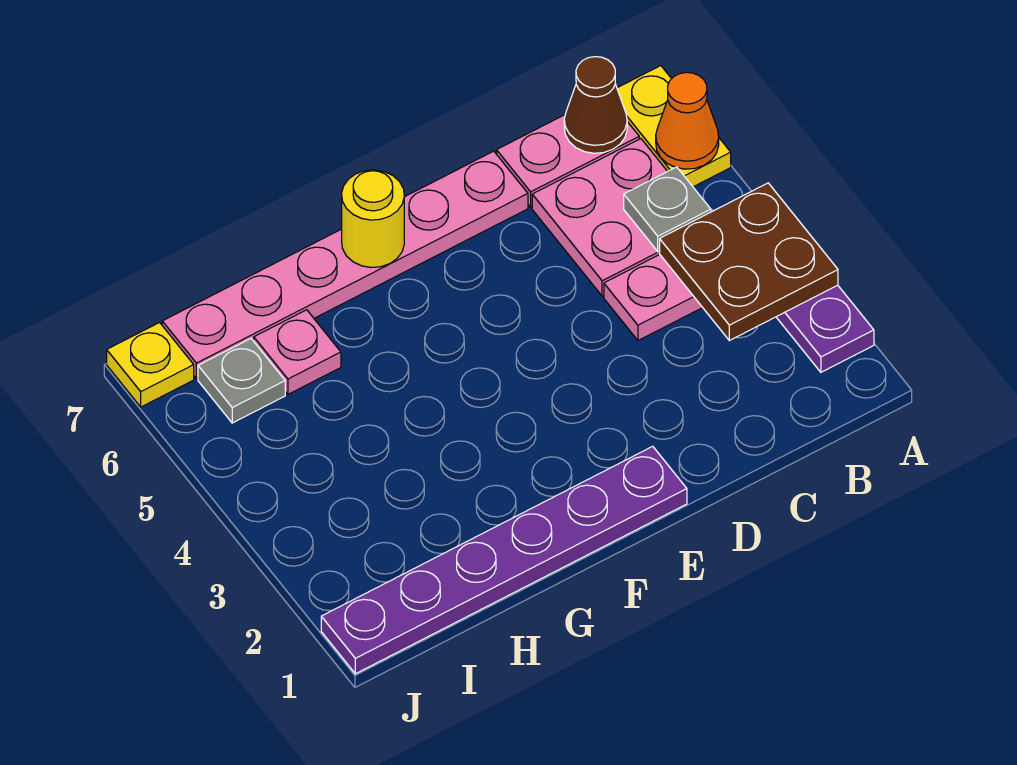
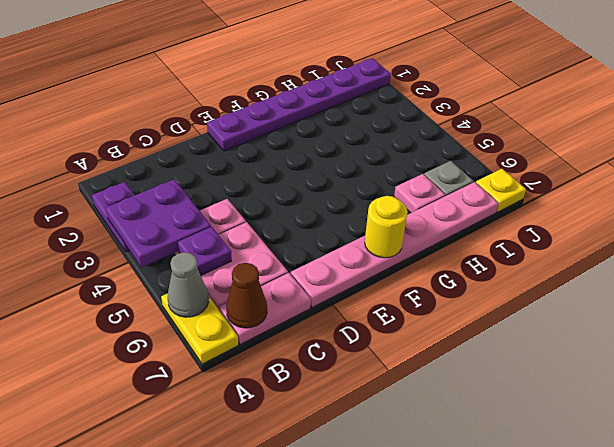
brown 2x2 plate [660,183,838,341] -> purple 2x2 plate [106,179,211,267]
orange 1x1 cone [656,72,719,169] -> grey 1x1 cone [168,252,209,317]
grey 1x1 plate [624,167,711,252] -> purple 1x1 plate [178,227,232,275]

